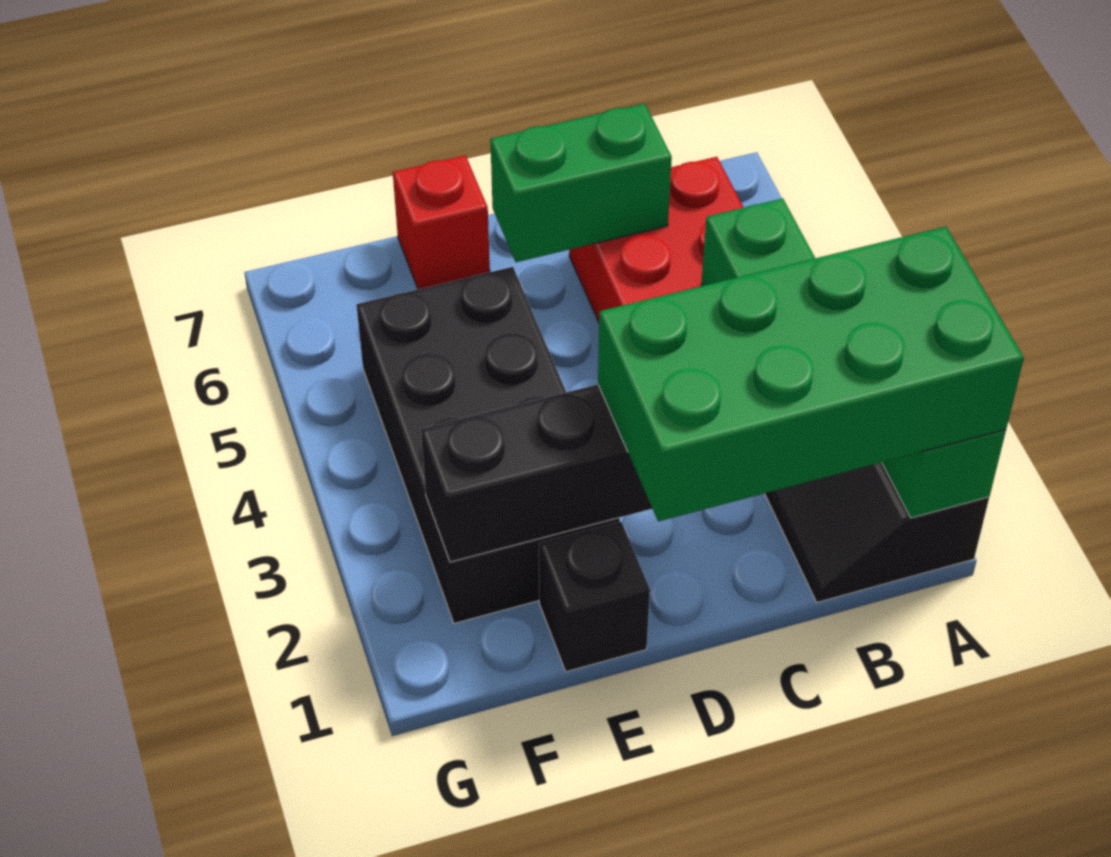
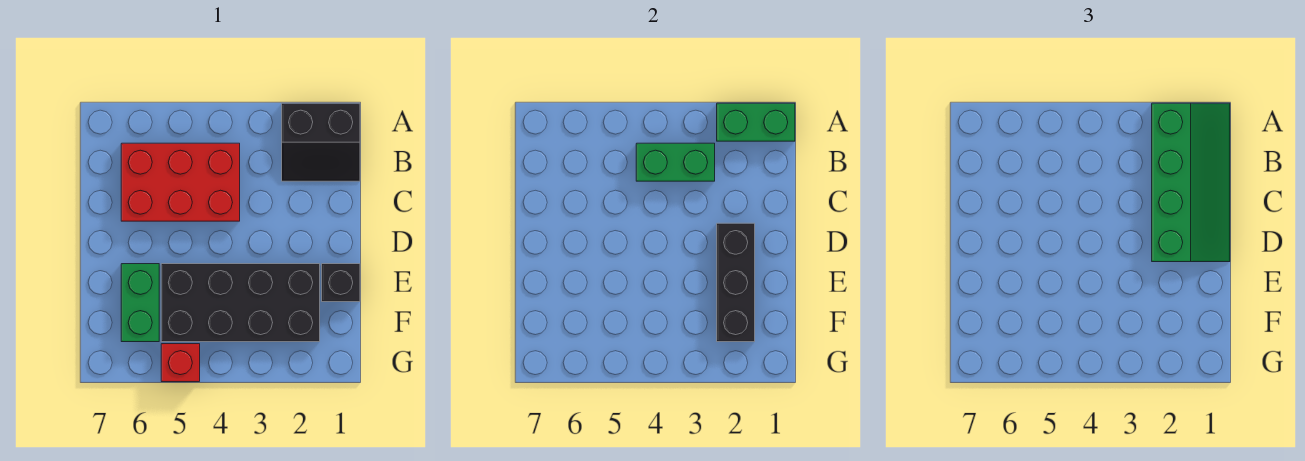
green 2x4 brick [598,227,1024,521] -> green 2x4 slope [1152,103,1230,262]
green 1x2 brick [490,104,672,262] -> green 1x2 brick moved to [121,264,159,342]
red 1x1 brick [393,155,490,289] -> red 1x1 brick moved to [161,344,200,382]

